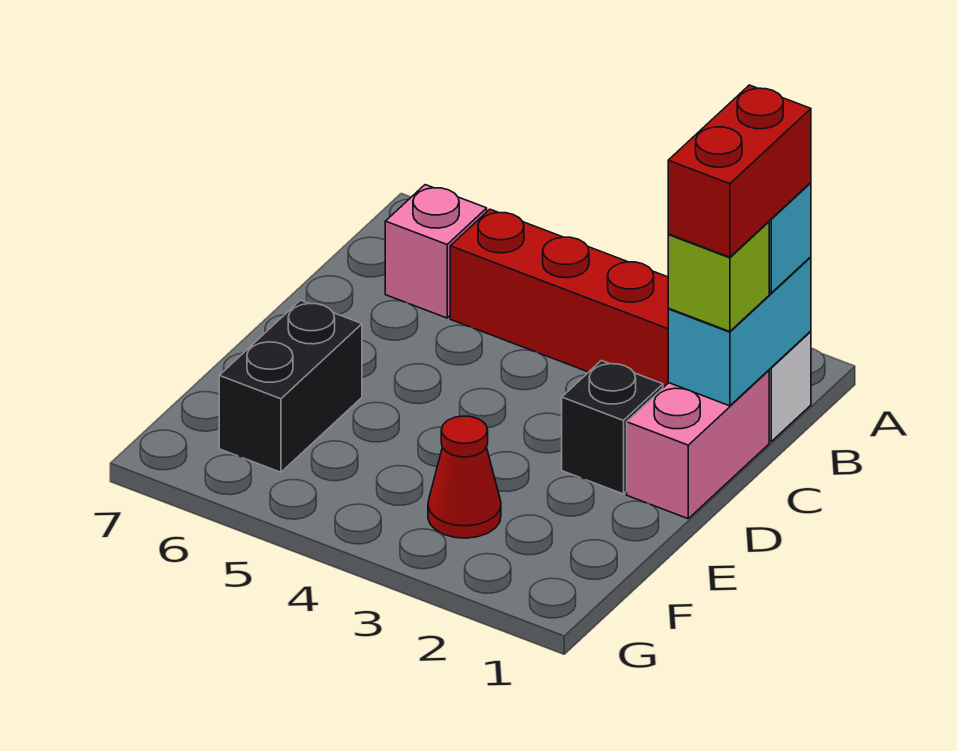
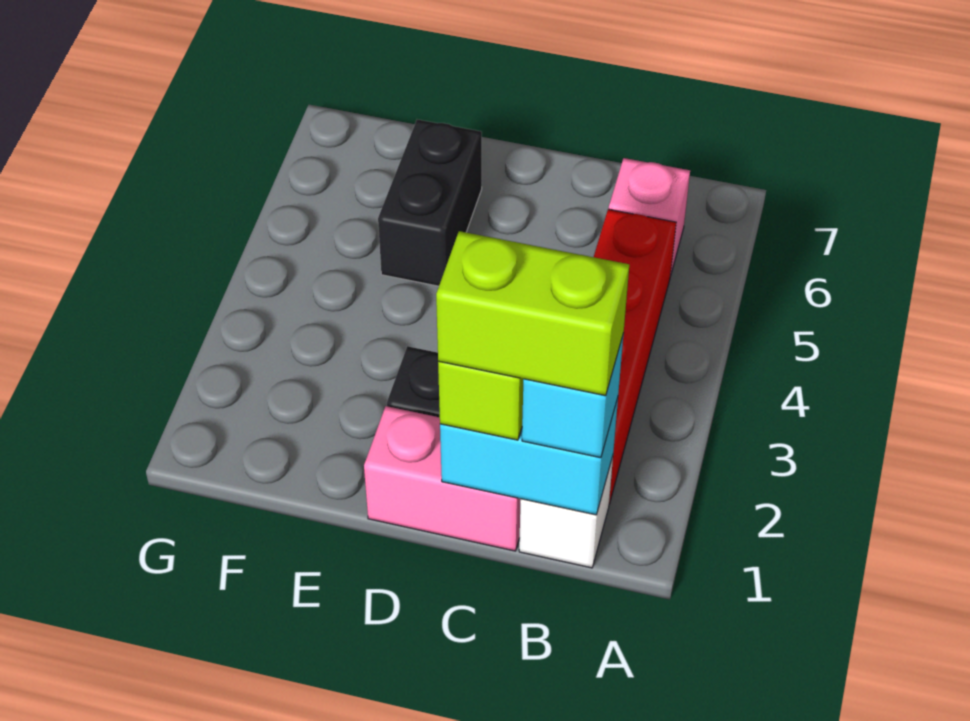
red 1x2 brick [668,85,811,257] -> lime 1x2 brick [436,231,629,396]
black 1x2 brick [219,300,362,472] -> black 1x2 brick turned to [378,119,482,286]
red 1x1 cone [428,416,501,538] -> none

